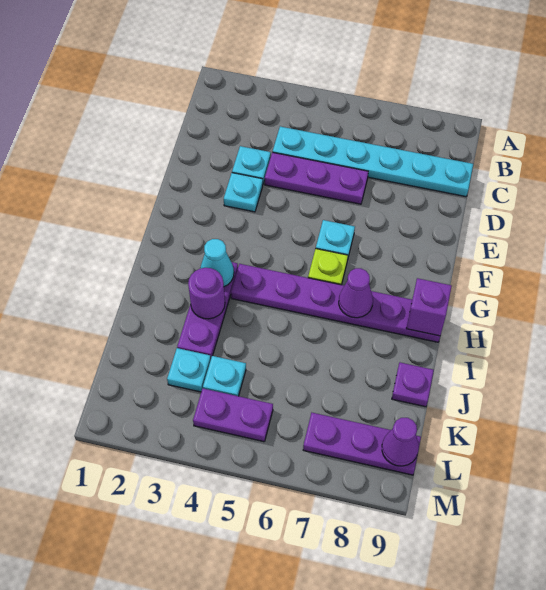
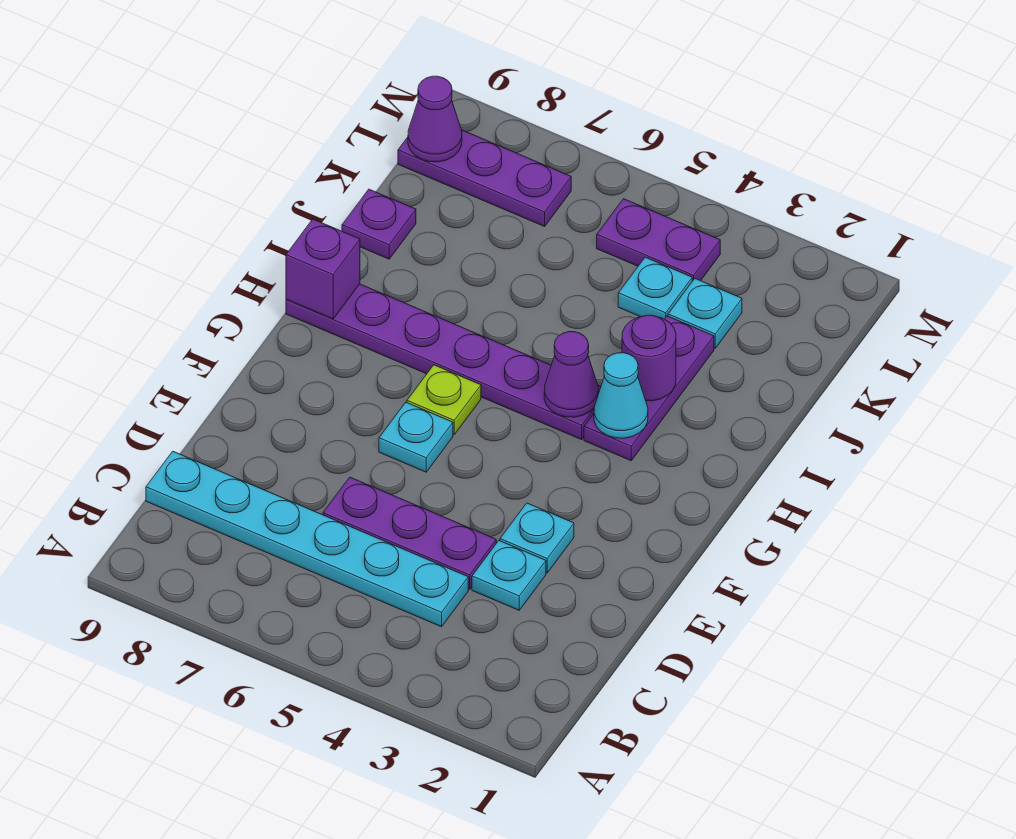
purple 1x1 cone [339,268,373,318] -> purple 1x1 cone moved to [544,332,598,417]

